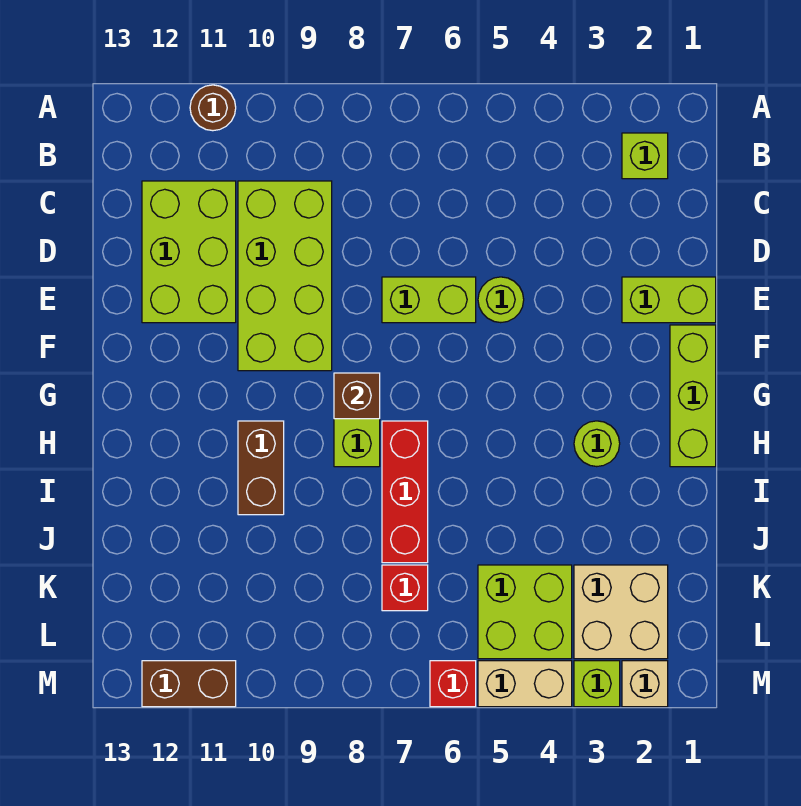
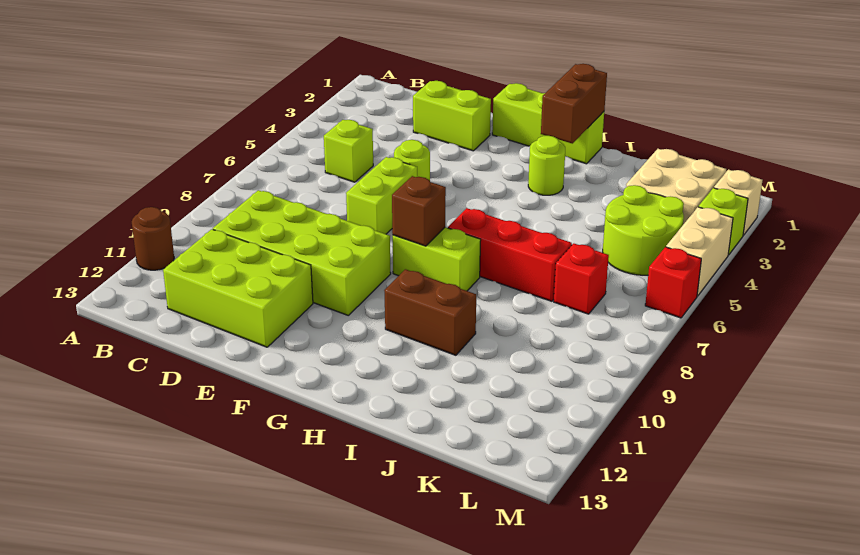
lime 1x1 brick [622,133,668,179] -> lime 1x1 brick moved to [324,120,373,182]
lime 1x2 brick [622,277,716,323] -> lime 1x2 brick turned to [413,81,491,151]
lime 2x2 brick [478,565,572,659] -> lime 2x2 round brick [603,185,684,275]
brown 1x2 brick [142,661,236,707] -> brown 1x2 brick moved to [541,64,607,144]

